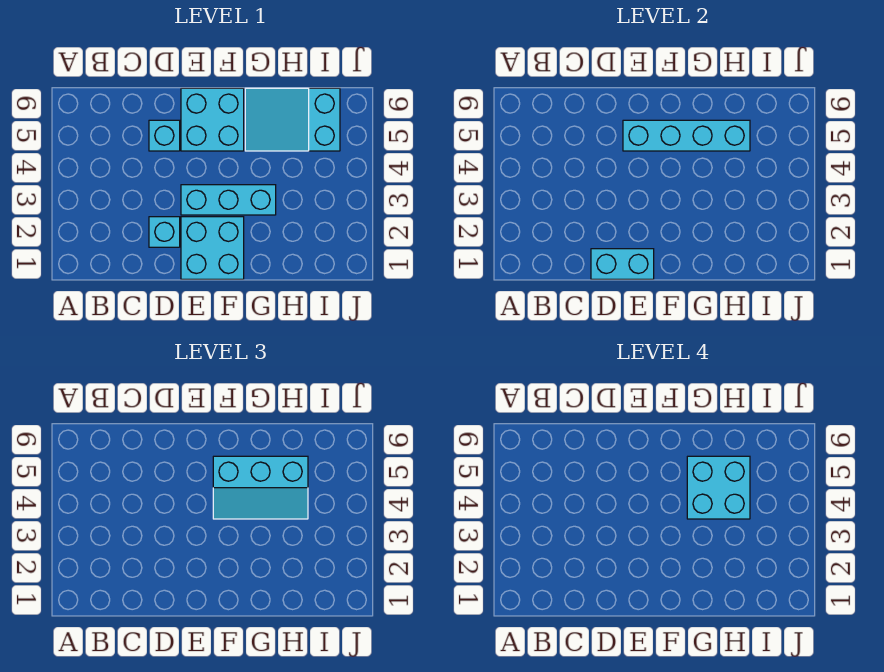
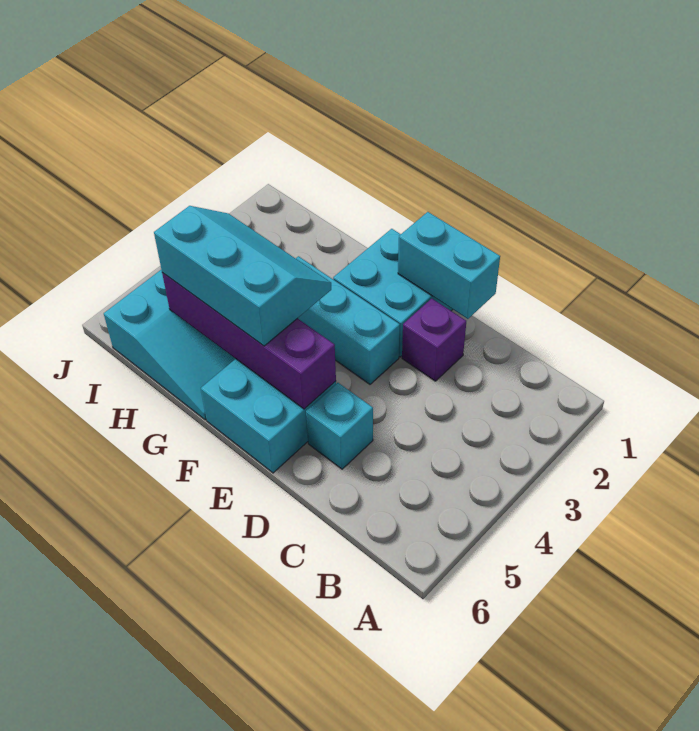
cyan 1x1 brick [149,217,180,247] -> purple 1x1 brick [402,299,466,381]
cyan 1x4 brick [623,120,750,151] -> purple 1x4 brick [162,273,336,409]
cyan 2x2 brick [687,456,750,519] -> none

